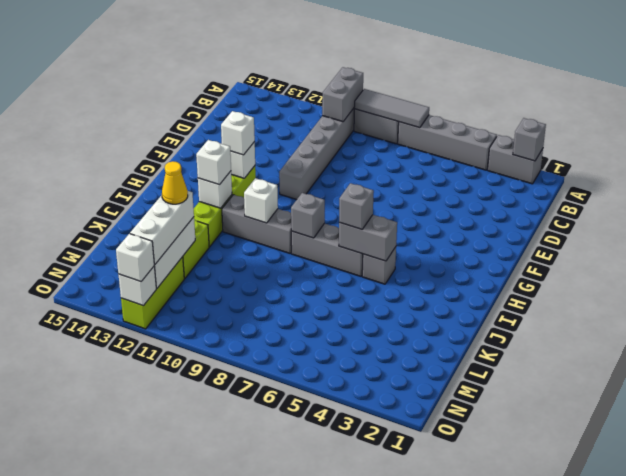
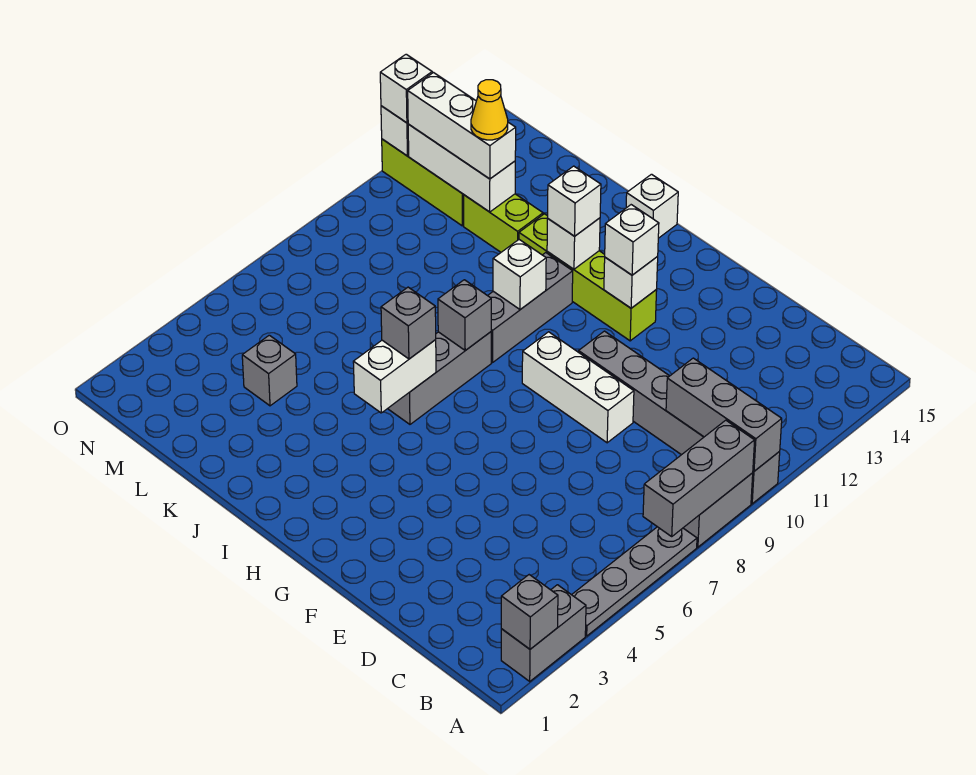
grey 1x4 brick [398,115,497,170] -> grey 1x4 plate [572,527,697,636]
grey 1x3 tile [354,89,429,128] -> grey 1x3 brick [643,420,755,536]
grey 1x2 brick [322,67,363,122] -> grey 1x3 brick [666,358,782,471]
none -> white 1x3 brick [522,332,634,443]
grey 1x1 brick [362,247,396,284] -> grey 1x1 brick moved to [242,335,297,406]
grey 1x2 brick [339,215,397,261] -> white 1x2 brick [353,340,436,413]
none -> white 1x1 brick [626,174,678,238]

